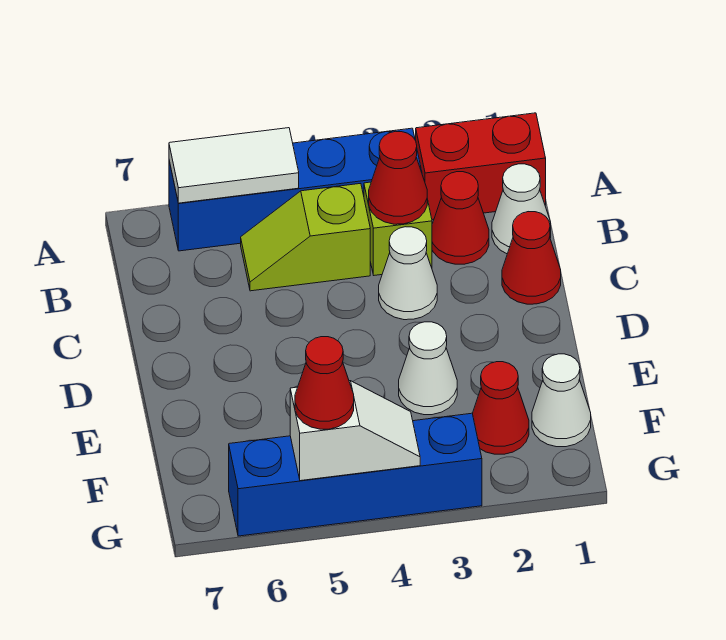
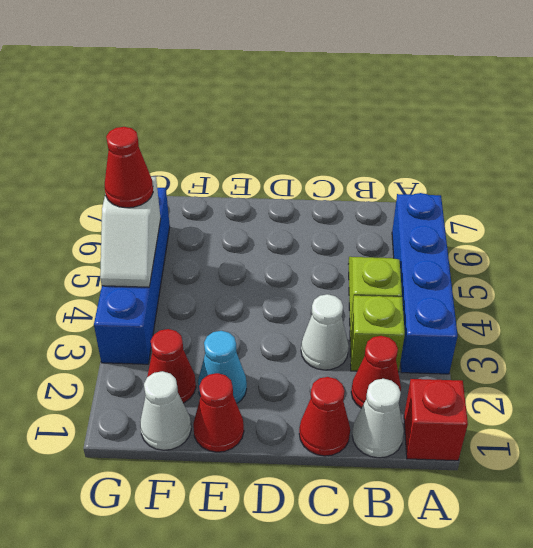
red 1x2 brick [415,113,546,220] -> red 1x1 brick [404,379,468,461]
white 1x2 tile [169,128,299,203] -> none
red 1x1 cone [369,131,427,224] -> red 1x1 cone moved to [193,373,244,452]
none -> cyan 1x1 cone [198,331,247,404]
white 1x1 cone [399,322,457,415] -> none

